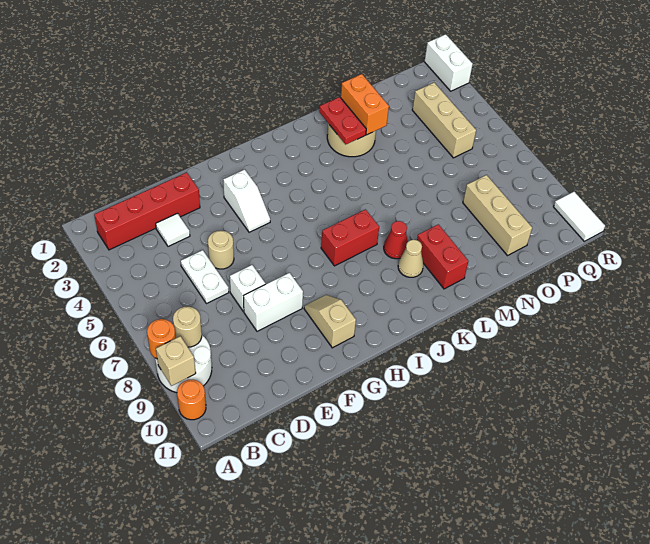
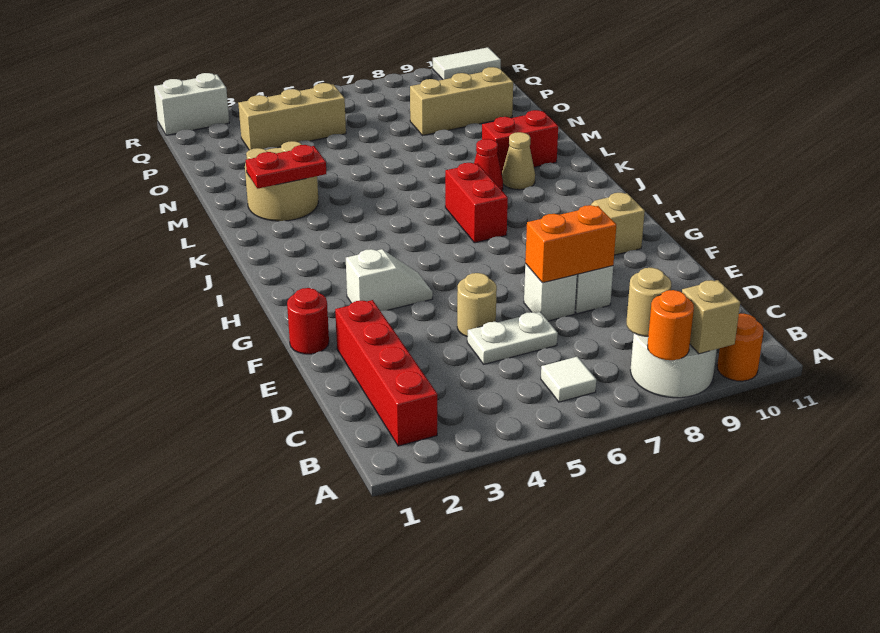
white 1x1 tile [156,213,190,246] -> white 1x1 tile moved to [541,357,596,402]
none -> red 1x1 round brick [287,288,329,354]
orange 1x2 brick [341,74,389,135] -> orange 1x2 brick moved to [525,205,616,283]

